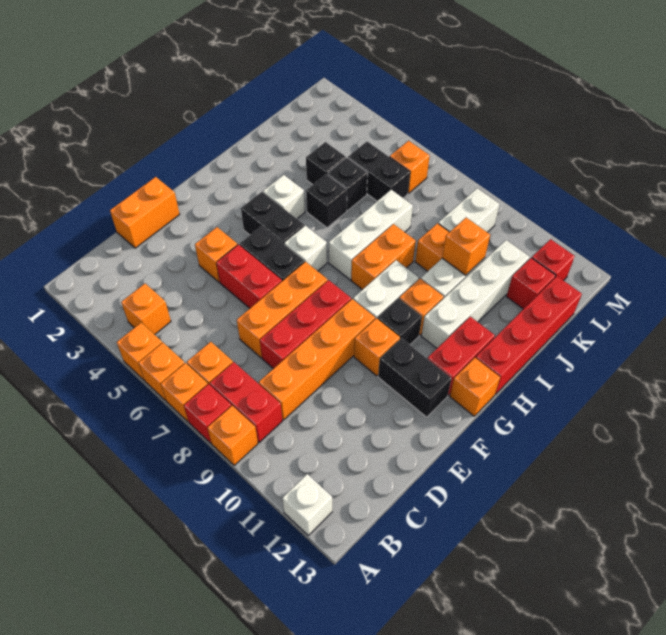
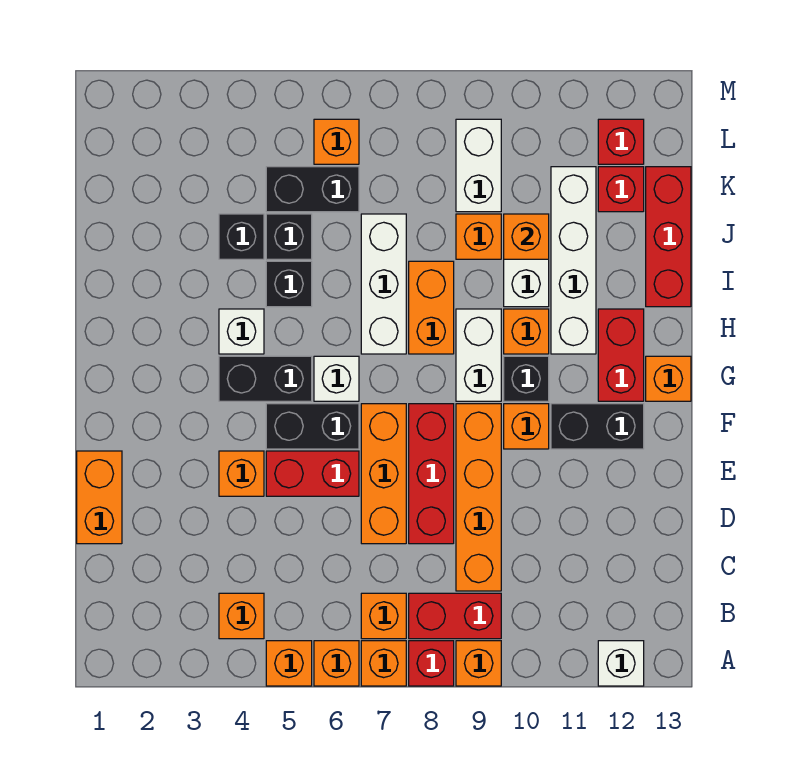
red 1x4 brick [476,276,582,395] -> red 1x3 brick [646,167,691,307]

